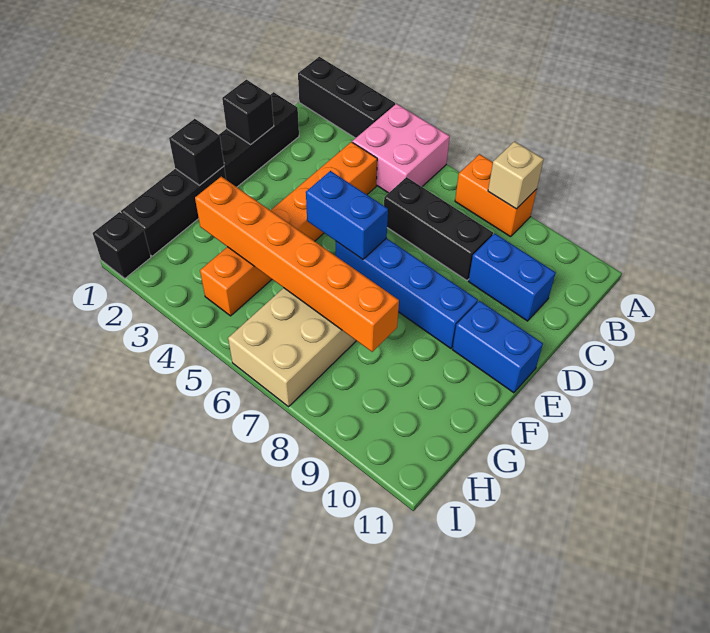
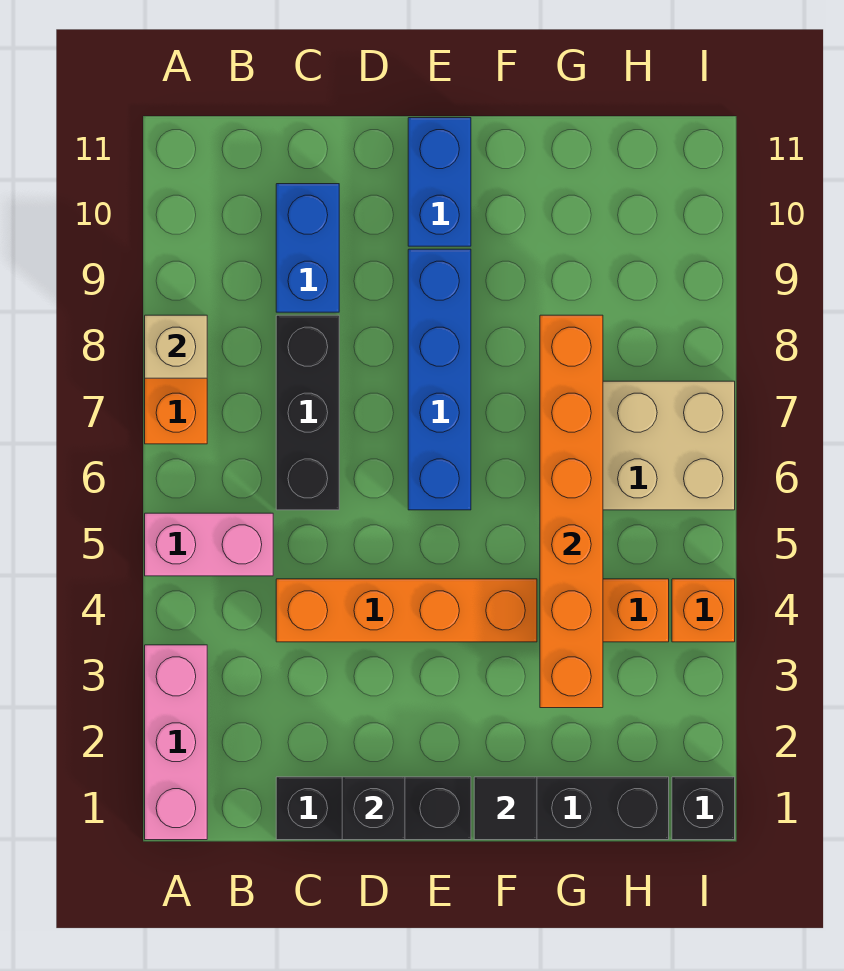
black 1x3 brick [298,57,395,138] -> pink 1x3 brick [145,645,207,840]
pink 2x2 brick [352,104,450,193] -> pink 1x2 brick [145,513,273,576]
blue 1x2 brick [306,171,388,259] -> none
black 1x1 brick [169,119,224,185] -> black 1x1 tile [474,777,537,840]
none -> orange 1x1 brick [672,579,735,642]

